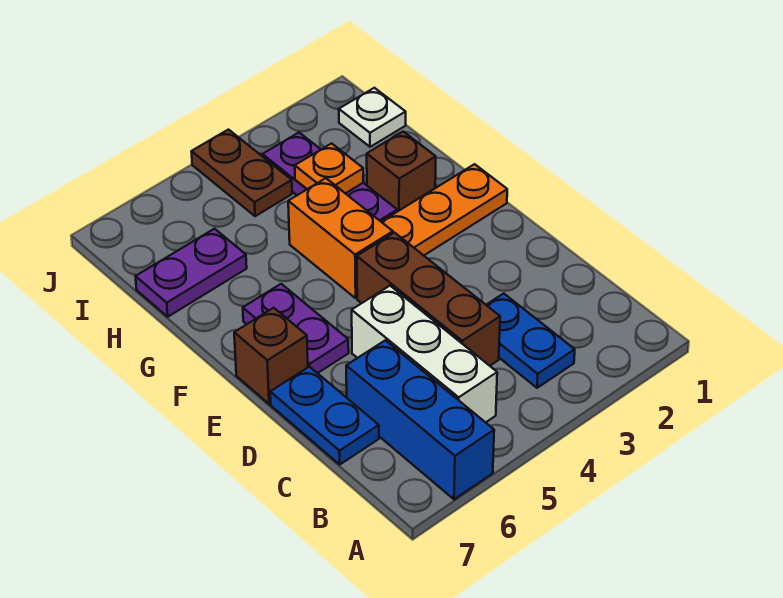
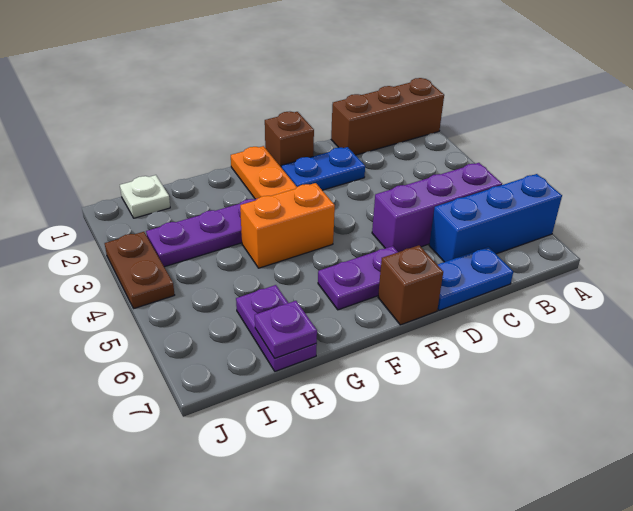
blue 1x2 plate [486,294,575,388] -> blue 1x2 plate moved to [282,147,365,190]
white 1x3 brick [352,286,497,422] -> purple 1x3 brick [372,163,502,252]
brown 1x3 brick [357,233,500,366] -> brown 1x3 brick moved to [331,78,444,155]
brown 1x1 brick [367,132,436,212] -> brown 1x1 brick moved to [265,112,314,168]
orange 1x1 plate [295,143,363,193] -> none
none -> purple 1x1 plate [255,301,317,358]
brown 1x2 plate [191,130,292,216] -> brown 1x2 plate turned to [105,232,175,308]

